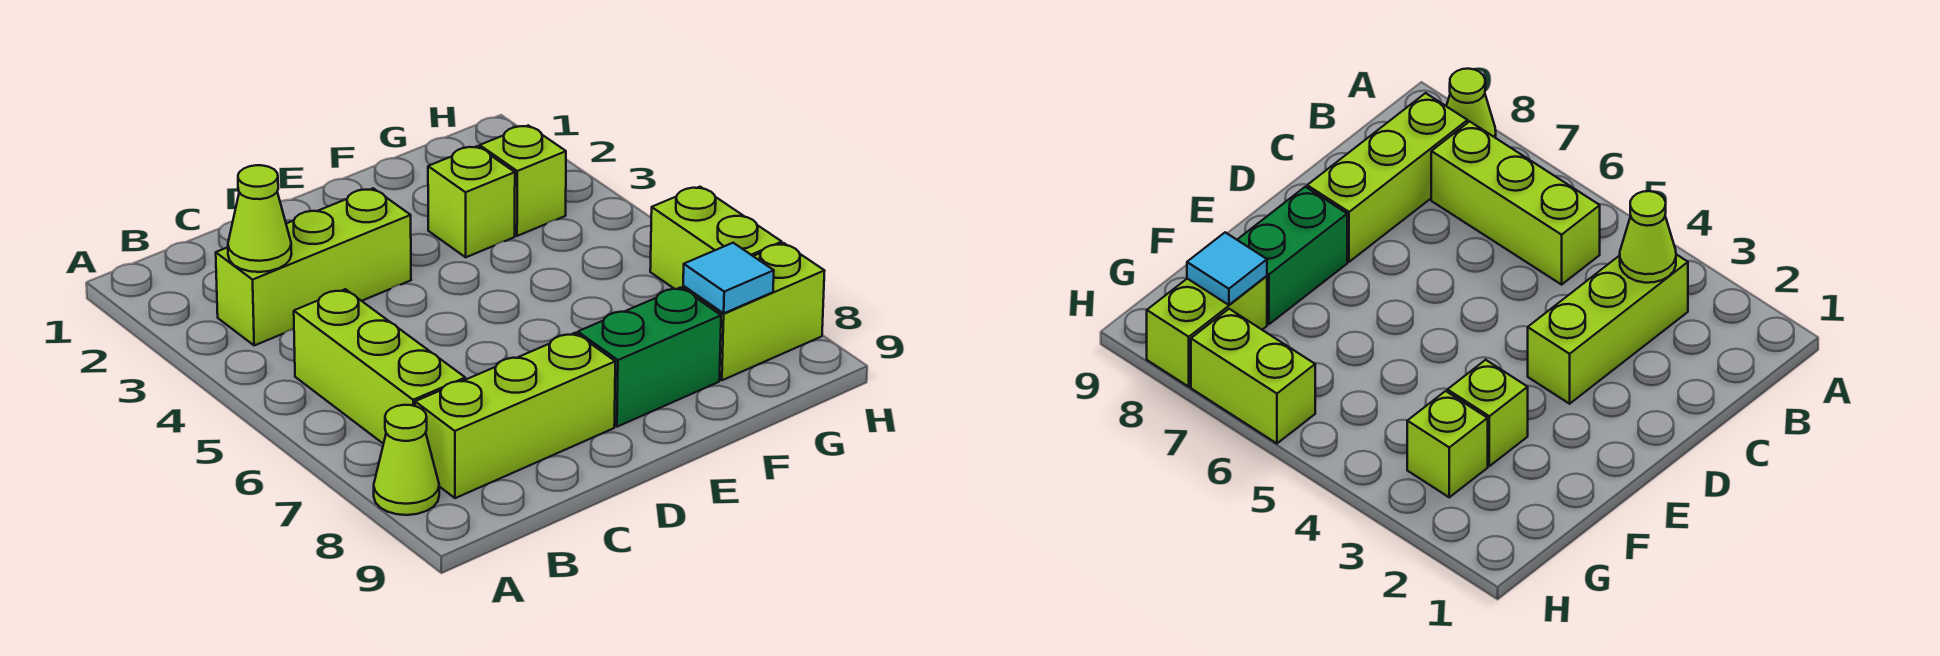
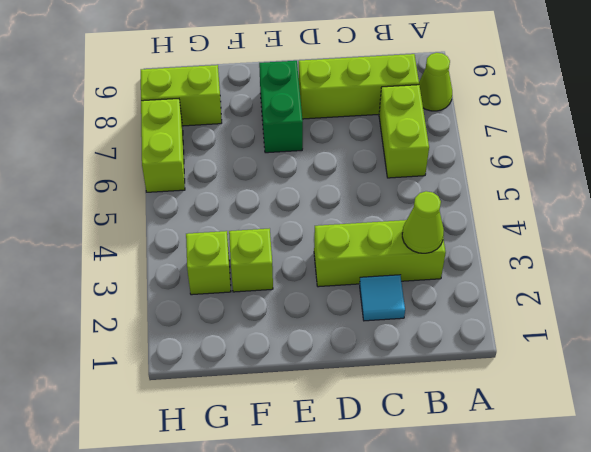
lime 1x3 brick [294,289,465,444] -> lime 1x2 brick [379,85,429,178]
green 1x2 brick [578,287,721,427] -> green 1x2 brick turned to [259,61,303,153]
cyan 1x1 tile [683,243,774,313] -> cyan 1x1 tile moved to [360,275,405,321]

